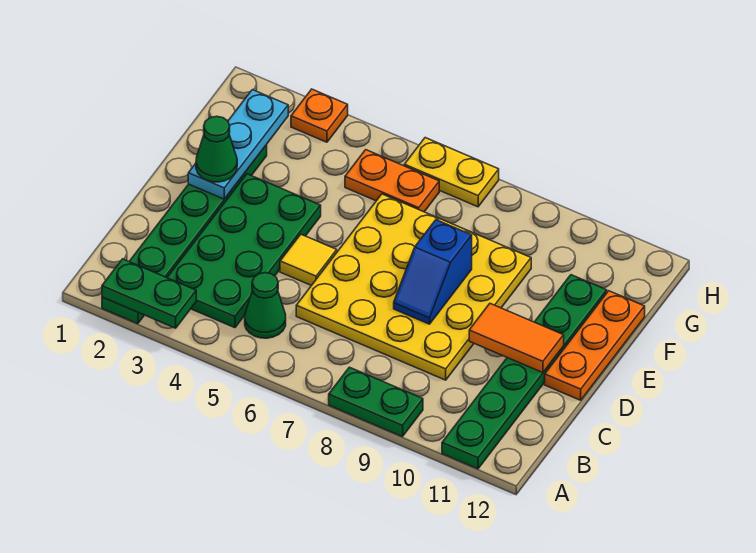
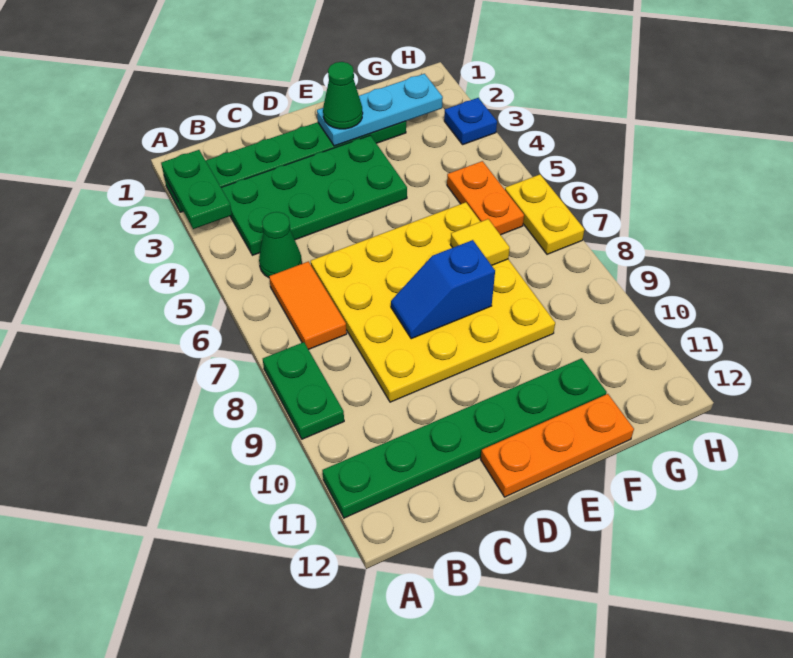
yellow 1x1 tile [280,234,337,285] -> yellow 1x1 tile moved to [451,219,510,265]
orange 1x2 tile [469,304,564,373] -> orange 1x2 tile moved to [269,261,347,349]
orange 1x1 plate [291,89,348,142] -> blue 1x1 plate [444,98,497,144]

